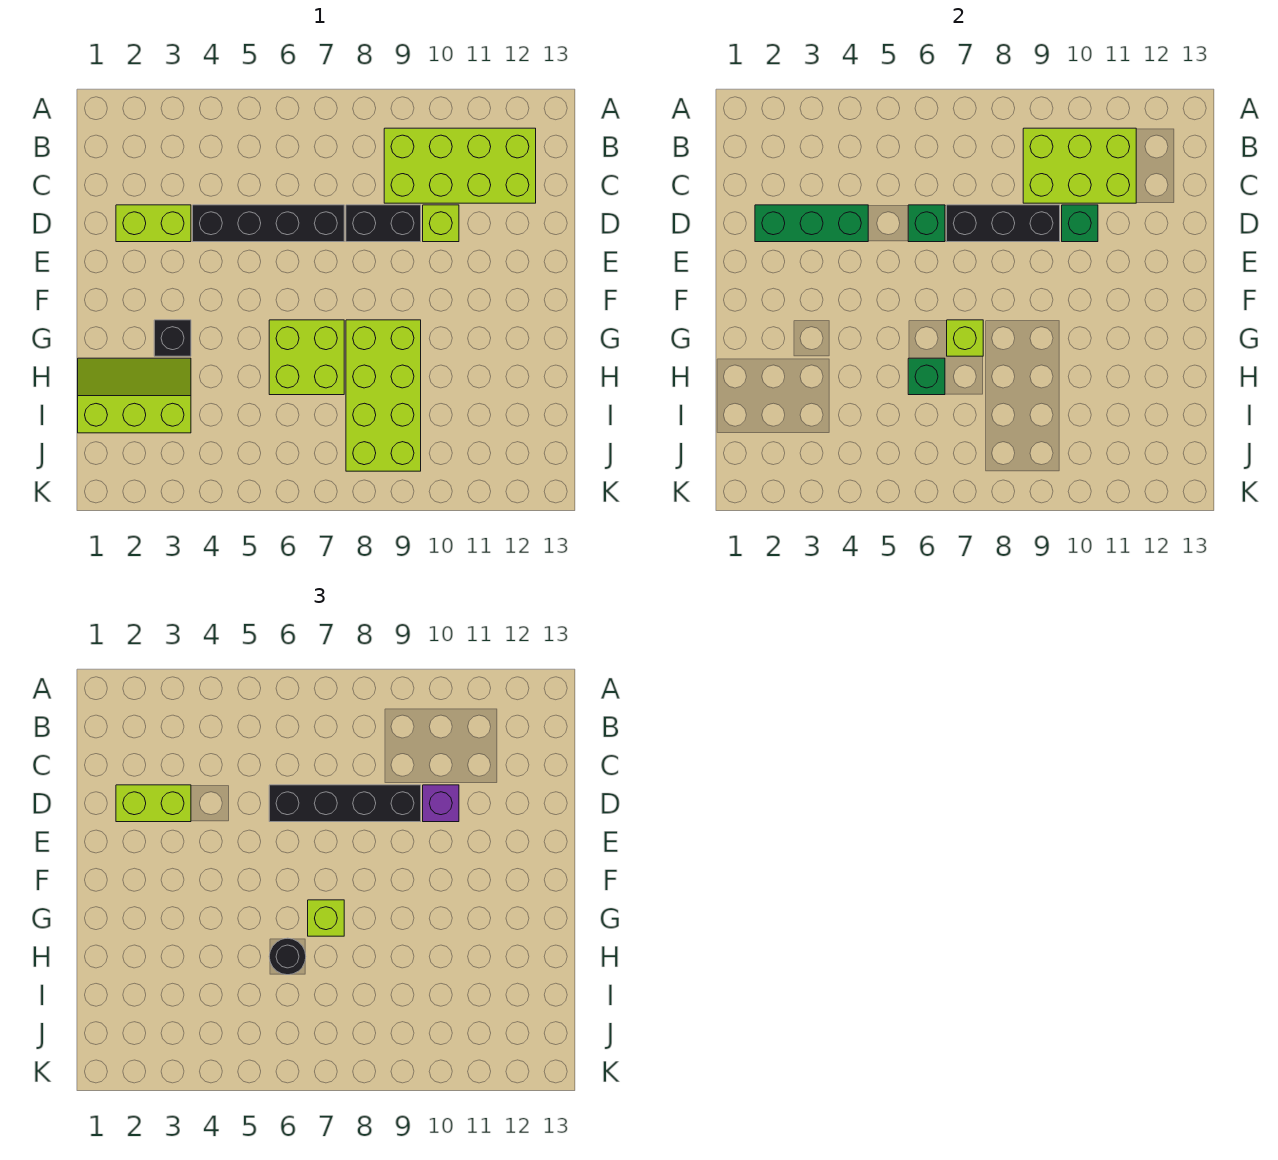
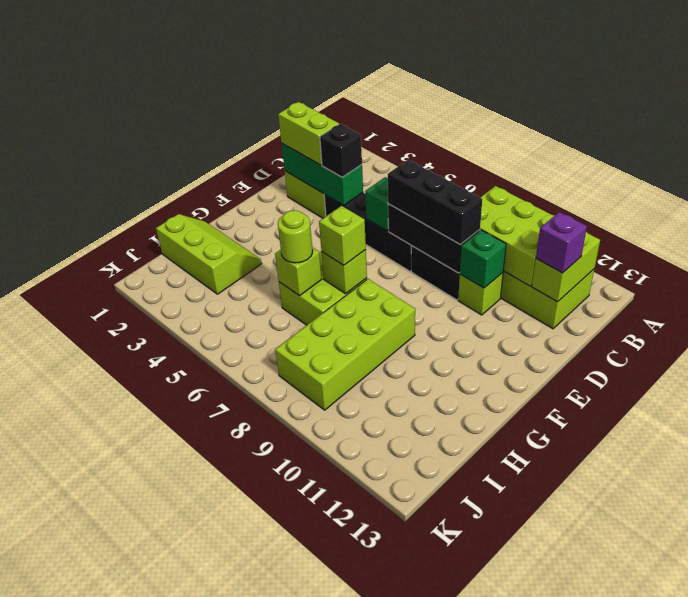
none -> lime 1x2 brick [532,232,600,302]
black 1x4 brick [269,785,421,822] -> black 1x3 brick [388,160,482,244]
purple 1x1 brick [423,785,459,822] -> purple 1x1 brick moved to [536,212,587,273]
black 1x1 brick [154,320,191,356] -> black 1x1 brick moved to [320,124,362,177]
green 1x1 brick [908,358,945,395] -> lime 1x1 brick [275,247,322,296]
black 1x1 round brick [269,938,306,975] -> lime 1x1 round brick [278,210,313,263]

